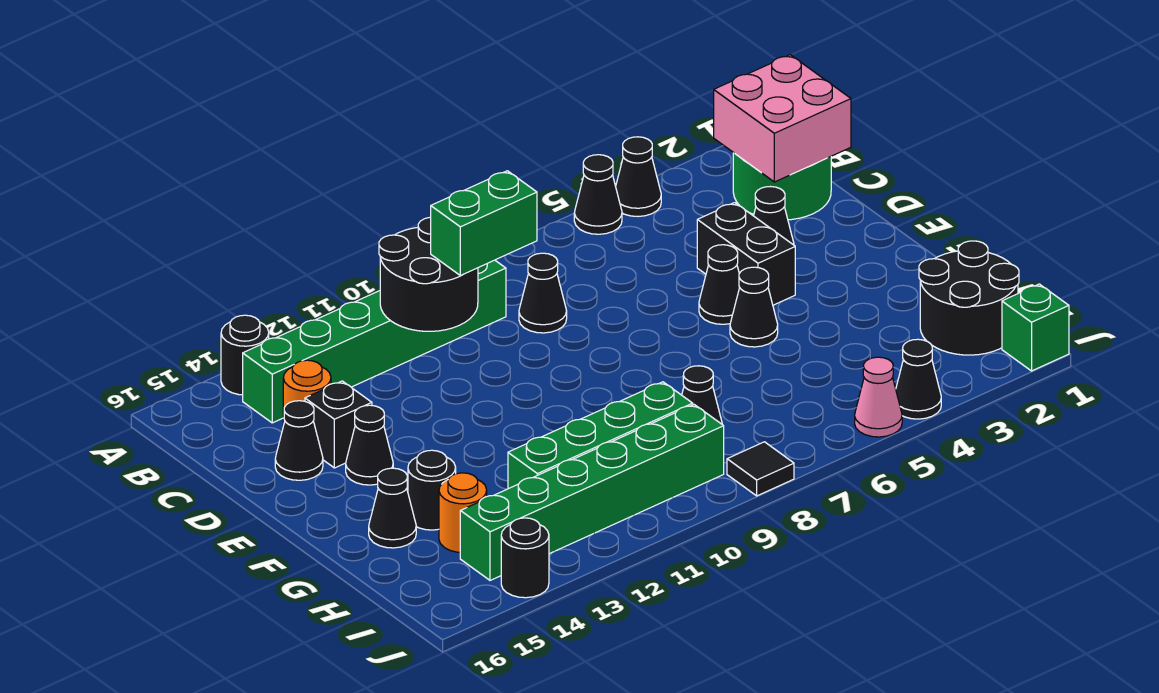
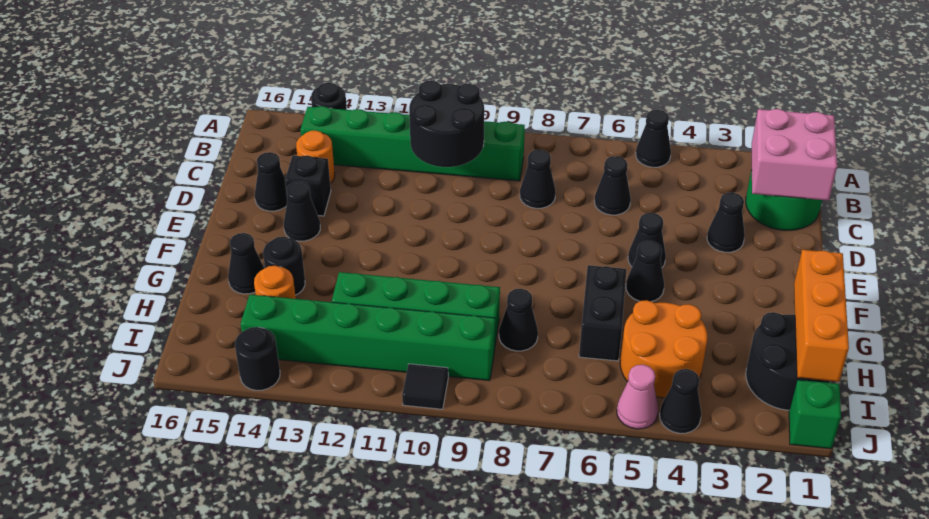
black 1x1 cone [616,137,661,217] -> black 1x1 cone moved to [594,156,631,215]
green 1x2 brick [431,171,537,276] -> none
black 1x2 brick [697,203,795,305] -> black 1x2 brick moved to [579,265,626,361]
none -> orange 1x3 brick [794,250,849,382]
none -> orange 2x2 round brick [620,300,707,398]
black 1x1 tile [727,442,794,496] -> black 1x1 tile moved to [402,364,448,409]

